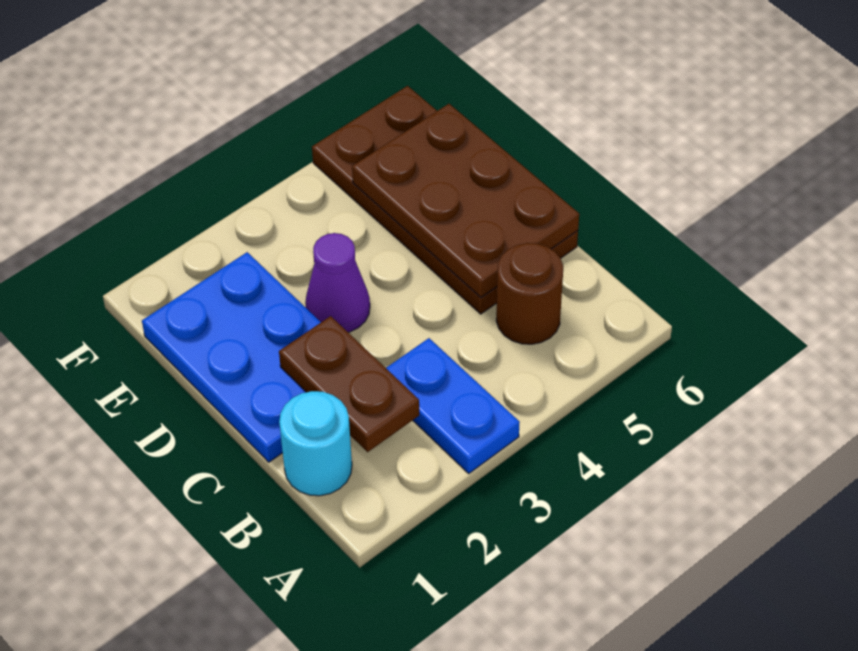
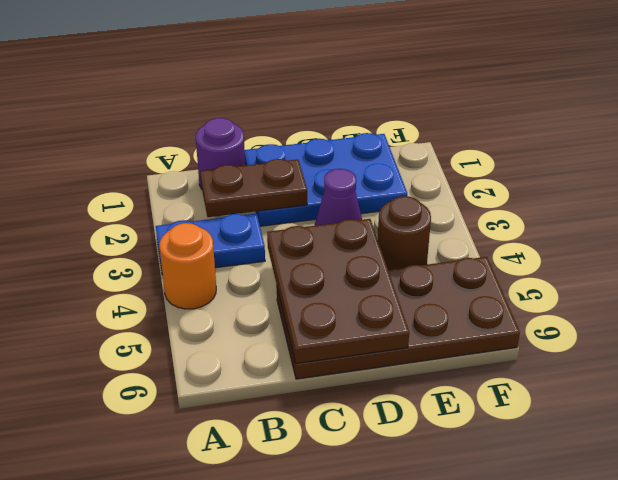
none -> orange 1x1 round brick [159,223,216,309]
cyan 1x1 round brick [279,391,352,496] -> purple 1x1 round brick [196,118,245,189]
brown 1x1 round brick [496,243,563,344] -> brown 1x1 round brick moved to [378,196,431,270]
brown 2x3 plate [352,104,579,297] -> brown 2x3 plate turned to [267,219,409,364]

